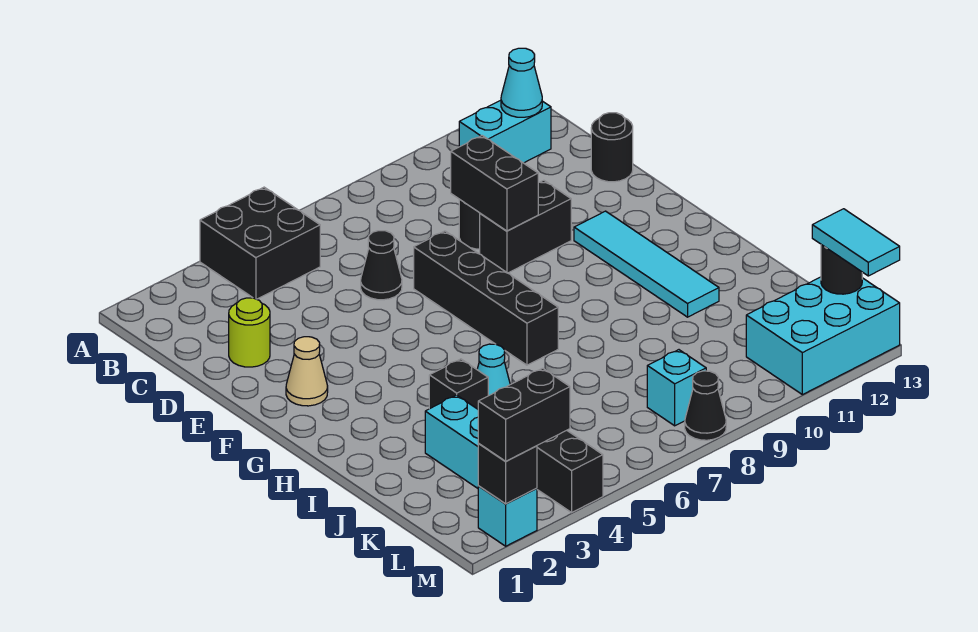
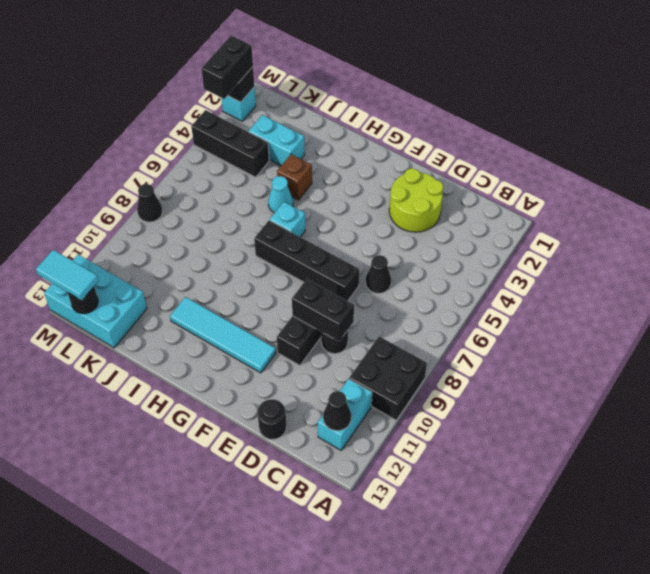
black 2x2 brick [200,187,320,299] -> black 2x2 brick moved to [349,336,427,420]
cyan 1x1 cone [501,48,542,117] -> black 1x1 cone [323,391,351,431]
lime 1x1 round brick [229,298,270,367] -> lime 2x2 round brick [389,168,443,232]
tan 1x1 cone [286,337,328,406] -> none
black 1x1 brick [429,359,488,409] -> brown 1x1 brick [277,154,312,200]
cyan 1x1 brick [647,350,706,426] -> cyan 1x1 brick moved to [270,202,305,237]
cyan 2x3 brick [746,277,900,395] -> cyan 2x3 brick turned to [44,255,147,348]

